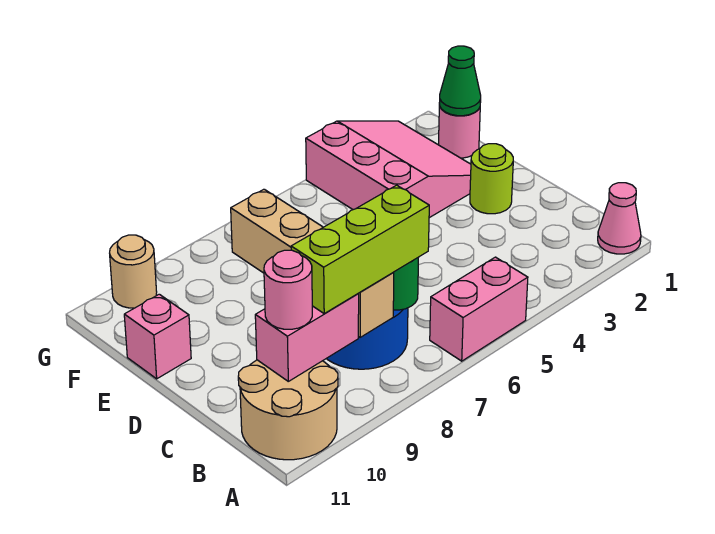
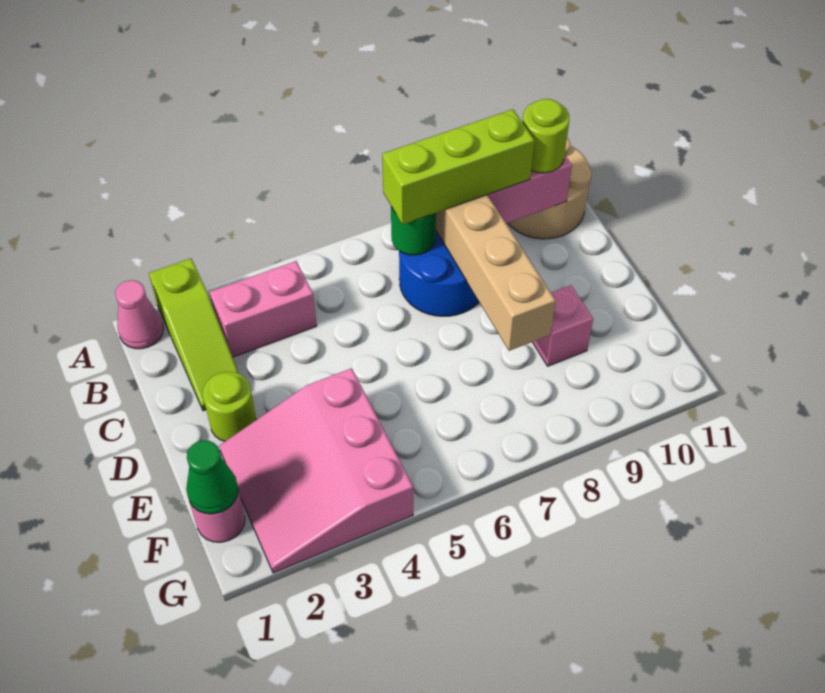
none -> lime 1x3 slope [149,258,239,411]
pink 1x2 brick [430,257,528,361] -> pink 1x2 brick moved to [210,261,317,357]
pink 1x1 round brick [264,250,312,329] -> lime 1x1 round brick [523,99,569,173]
pink 1x1 brick [124,294,191,379] -> pink 1x1 brick moved to [533,285,593,366]
tan 1x1 round brick [110,235,157,308] -> none

